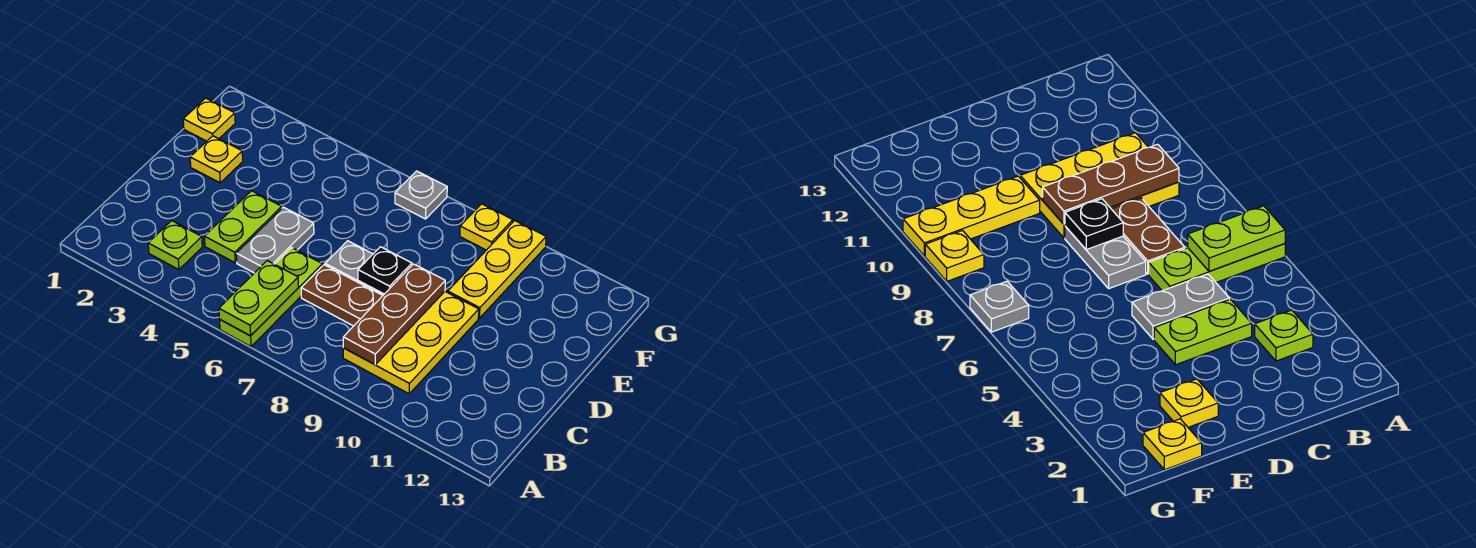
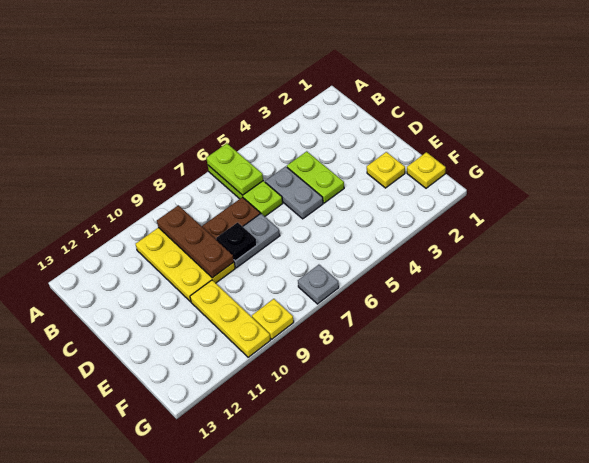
lime 1x1 plate [148,221,202,270] -> none

